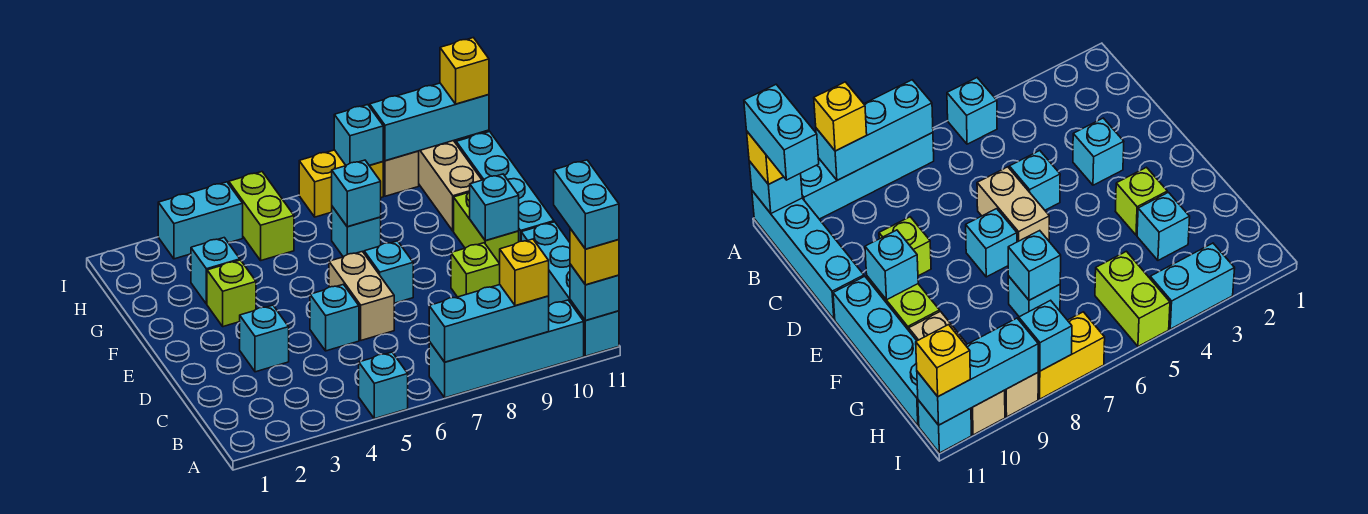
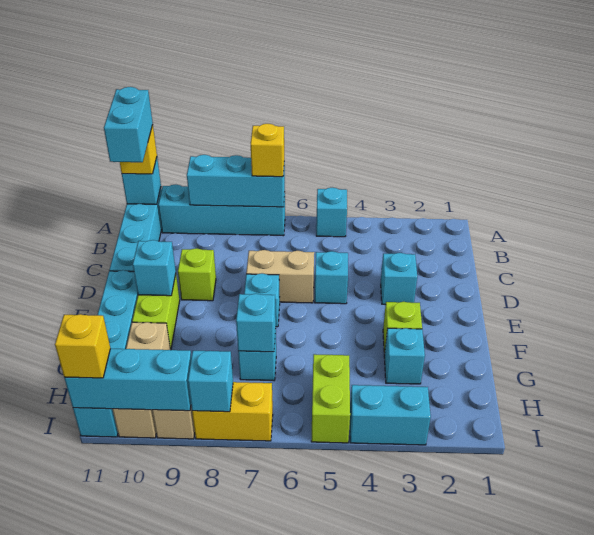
yellow 1x1 brick [500,239,549,306] -> yellow 1x1 brick moved to [251,124,284,177]
tan 1x2 brick [329,251,394,340] -> tan 1x2 brick turned to [246,250,314,303]

